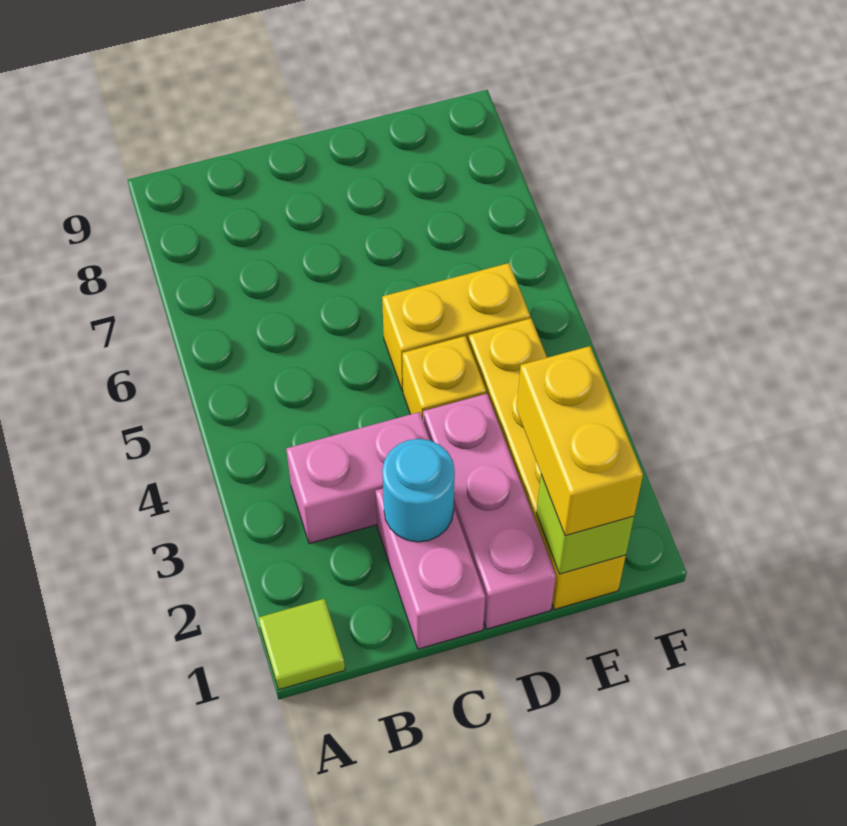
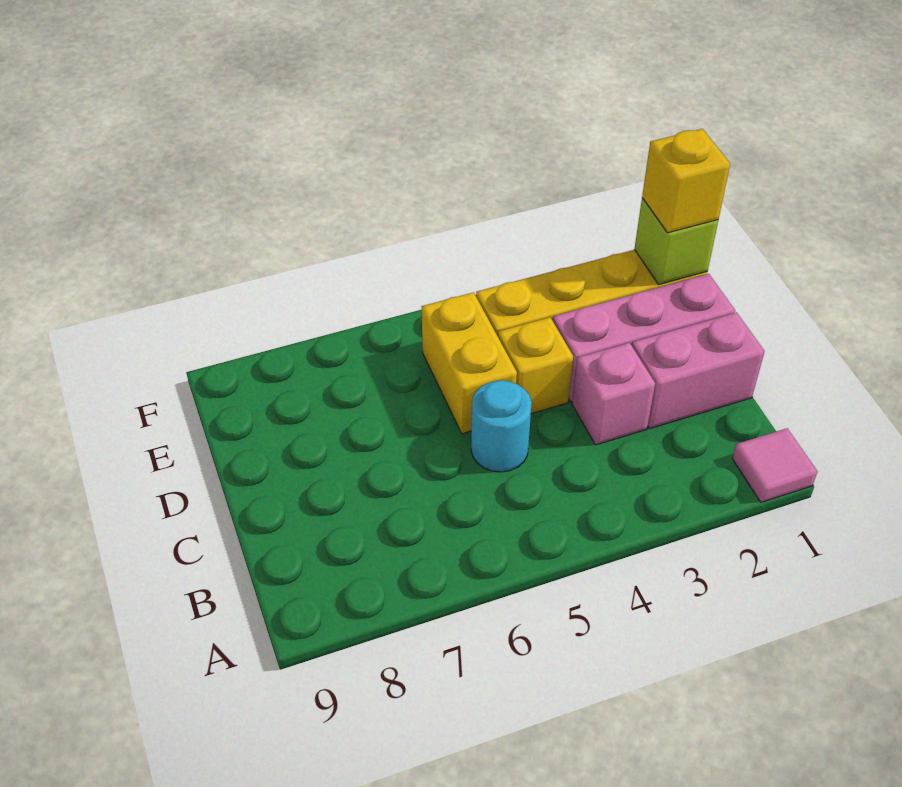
lime 1x1 tile [258,599,345,690] -> pink 1x1 tile [732,428,817,502]
pink 1x2 brick [286,412,430,544] -> pink 1x1 brick [572,343,655,445]
cyan 1x1 round brick [382,439,455,542] -> cyan 1x1 round brick moved to [471,380,532,472]
yellow 1x2 brick [517,346,643,536] -> yellow 1x1 brick [642,129,730,233]

